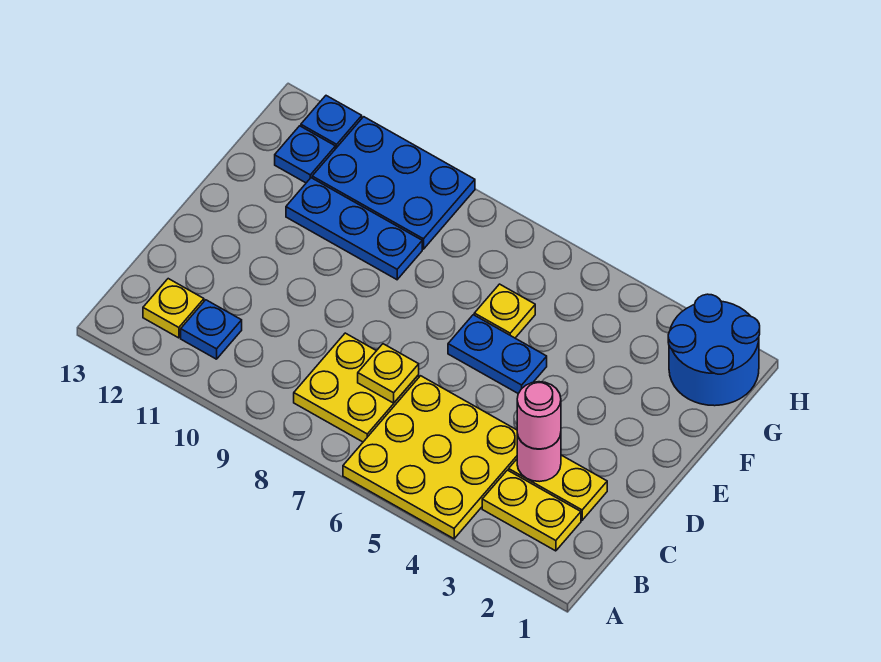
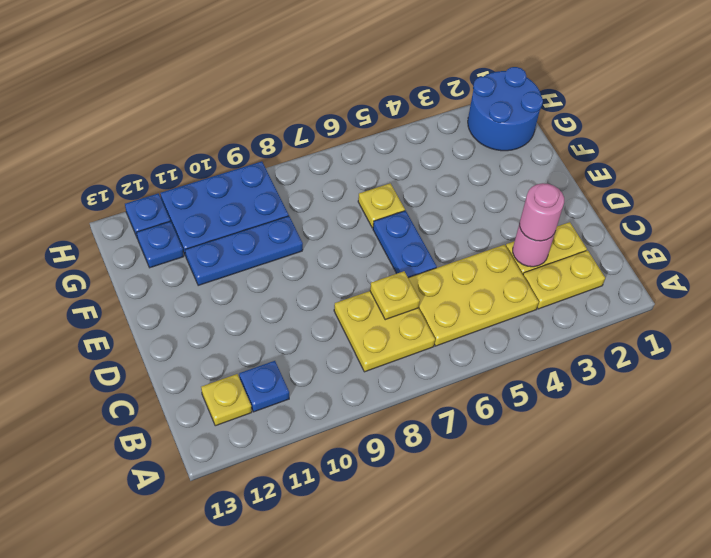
yellow 3x3 plate [343,376,517,539] -> yellow 2x3 plate [408,245,539,346]
blue 1x2 plate [448,315,547,394] -> blue 1x2 plate turned to [373,211,437,278]

